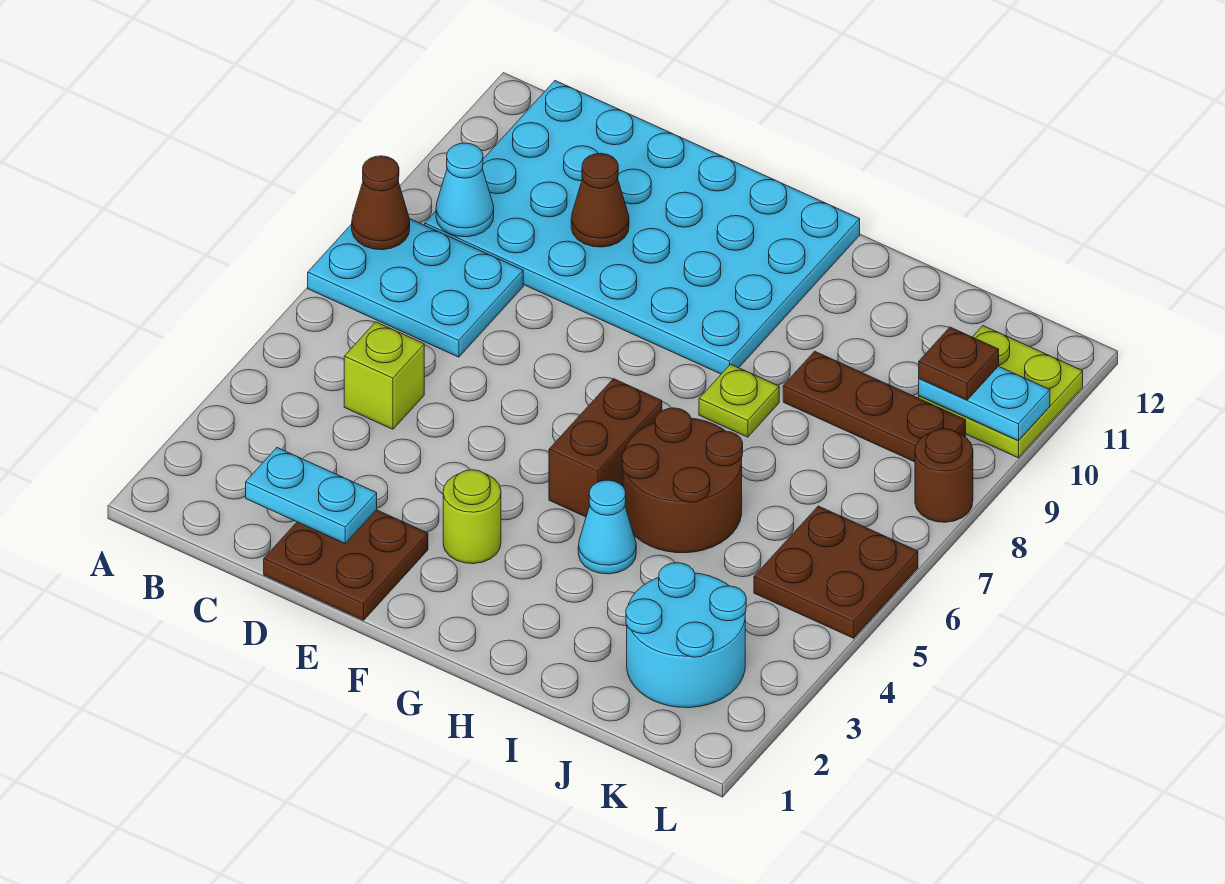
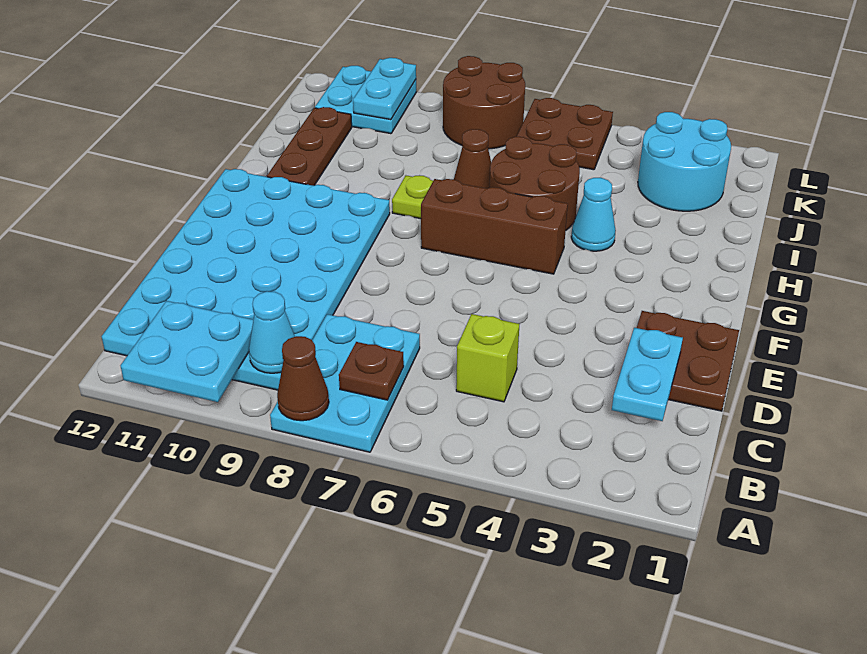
none -> cyan 2x2 plate [121,301,253,402]
brown 1x1 cone [571,153,629,247] -> brown 1x1 cone moved to [454,129,491,189]
lime 1x1 round brick [443,470,501,564] -> none
brown 1x2 brick [549,379,662,517] -> brown 1x3 brick [421,179,568,274]
brown 1x3 plate [783,351,966,462] -> brown 1x3 plate moved to [267,107,352,186]
lime 2x2 plate [919,326,1083,458] -> cyan 2x2 plate [315,66,416,134]
brown 1x1 plate [919,327,999,400] -> brown 1x1 plate moved to [339,342,404,400]
brown 1x1 round brick [915,429,973,522] -> brown 2x2 round brick [443,56,525,149]

